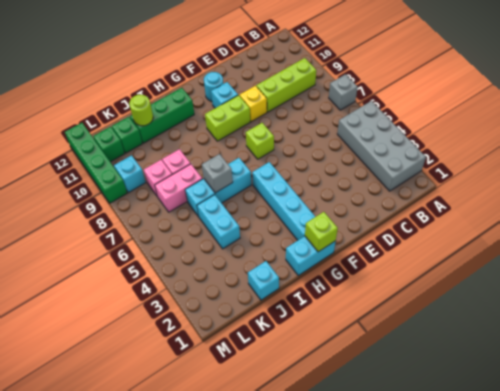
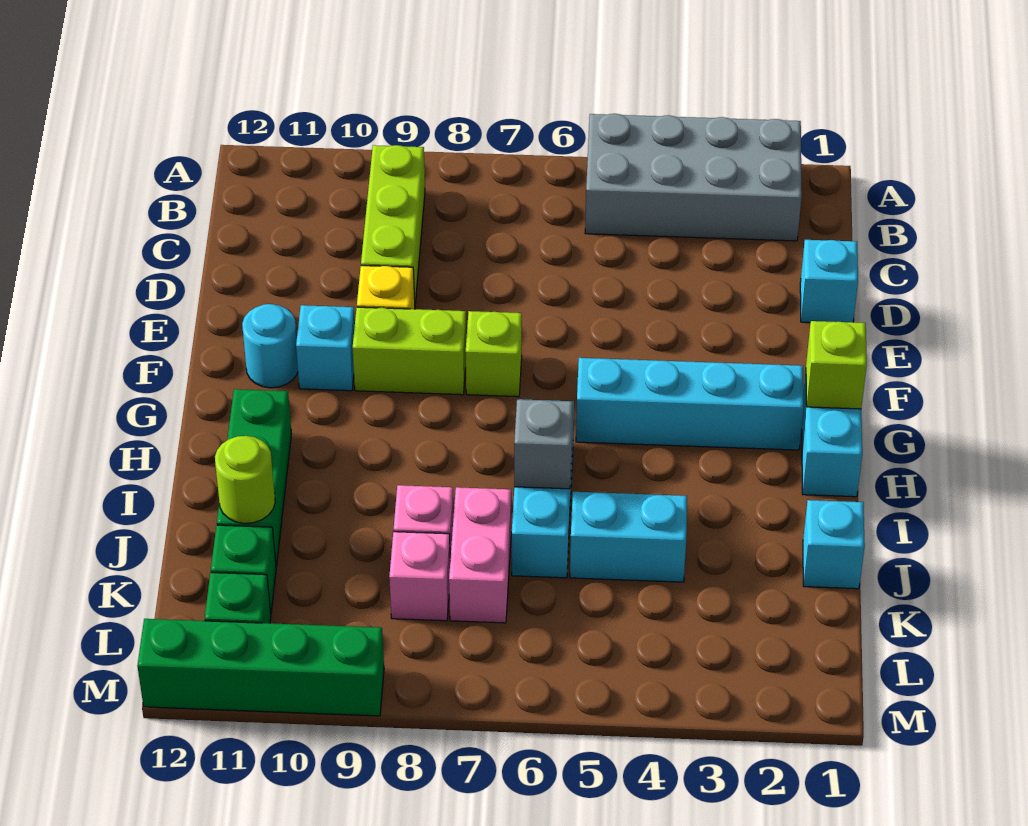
grey 1x1 brick [329,74,358,110] -> none
lime 1x2 brick [205,95,250,141] -> lime 1x2 brick turned to [353,307,466,395]
cyan 1x1 brick [114,155,146,193] -> cyan 1x1 brick moved to [800,240,858,322]

